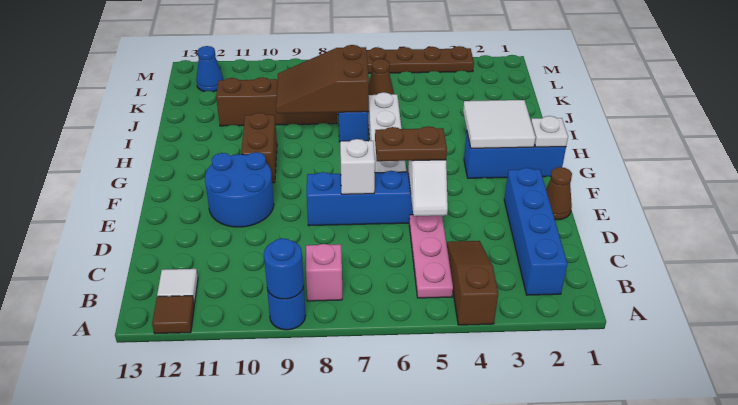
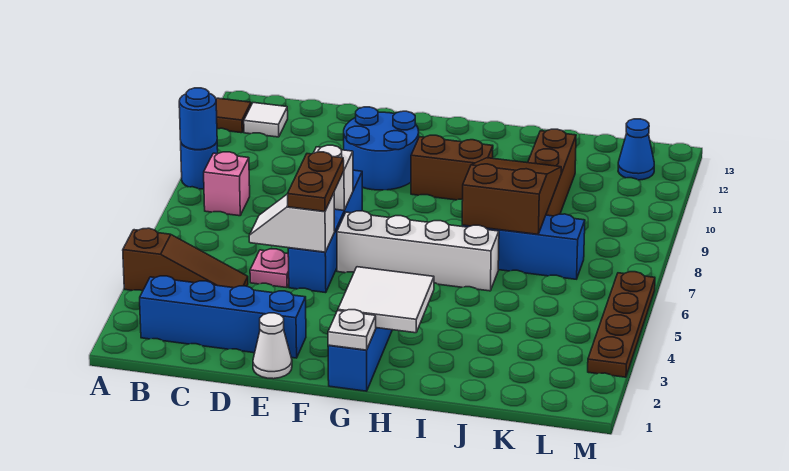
pink 1x3 plate [409,215,453,298] -> pink 1x1 plate [250,249,289,288]
brown 1x1 cone [546,167,572,220] -> white 1x1 cone [253,313,292,379]
brown 1x1 cone [369,59,394,95] -> none

